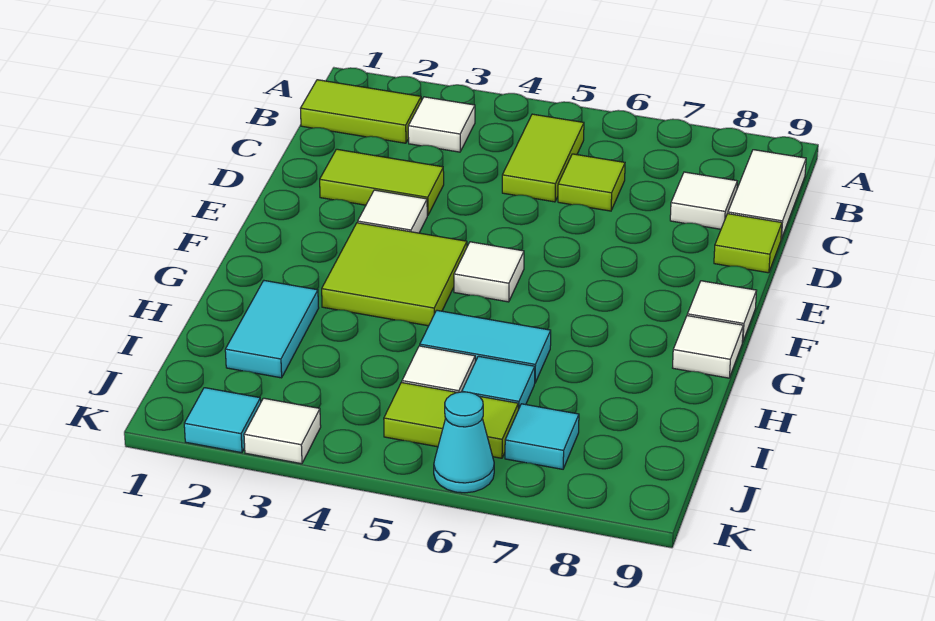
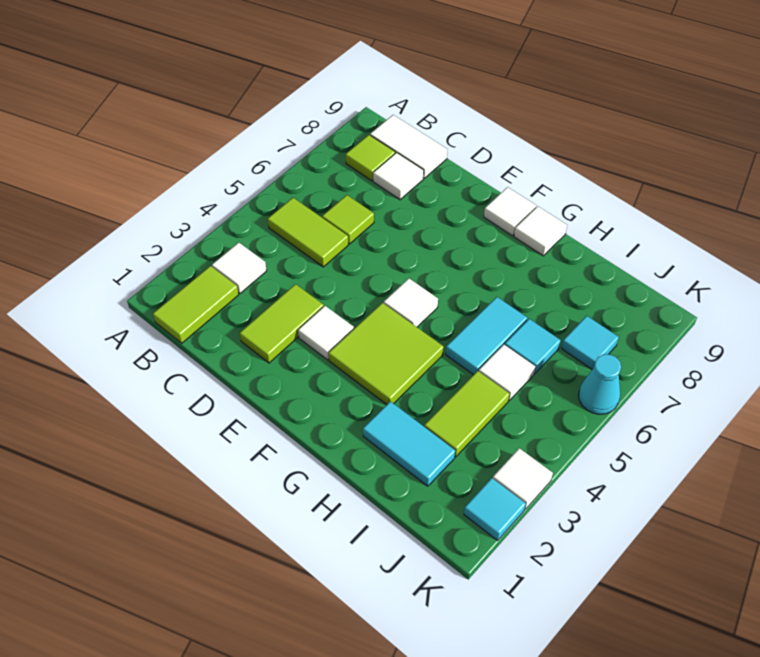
lime 1x1 tile [714,214,782,273] -> lime 1x1 tile moved to [346,135,395,181]
lime 1x2 tile [384,382,518,458] -> lime 1x2 tile moved to [424,371,510,457]

